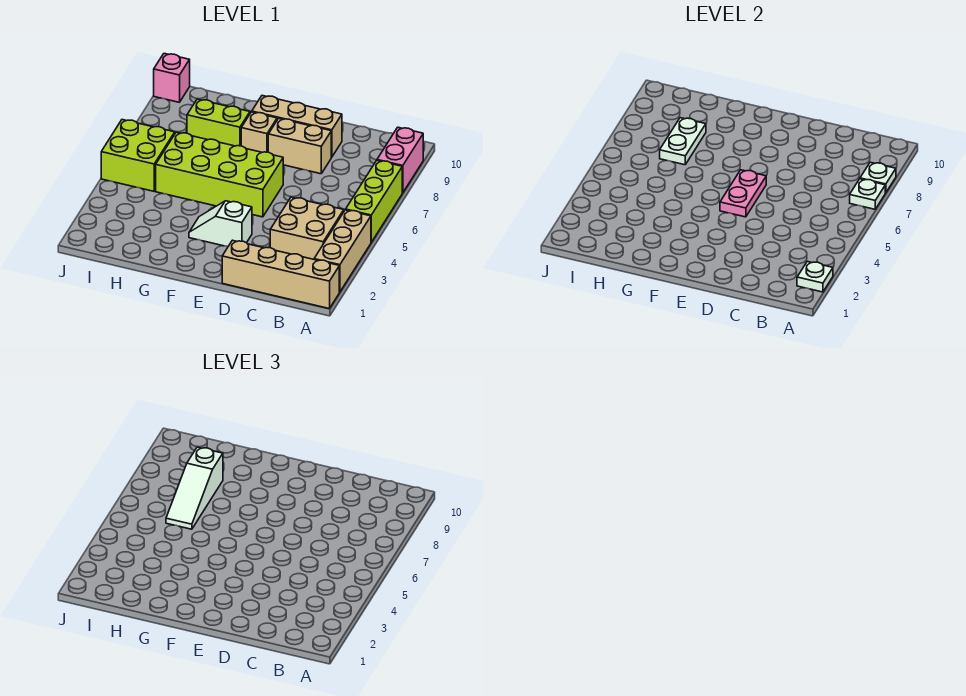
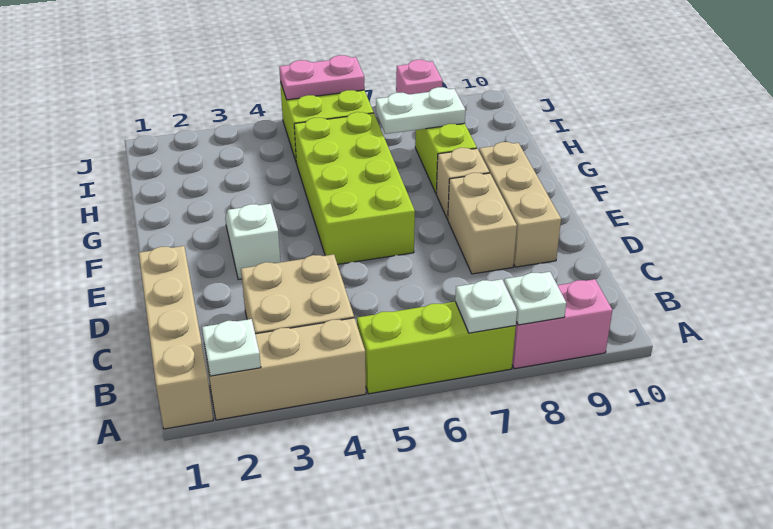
pink 1x2 plate [720,170,766,217] -> pink 1x2 plate moved to [279,55,365,100]
white 1x3 slope [166,447,223,529] -> none
pink 1x1 brick [154,54,190,102] -> pink 1x1 brick moved to [396,60,442,94]

